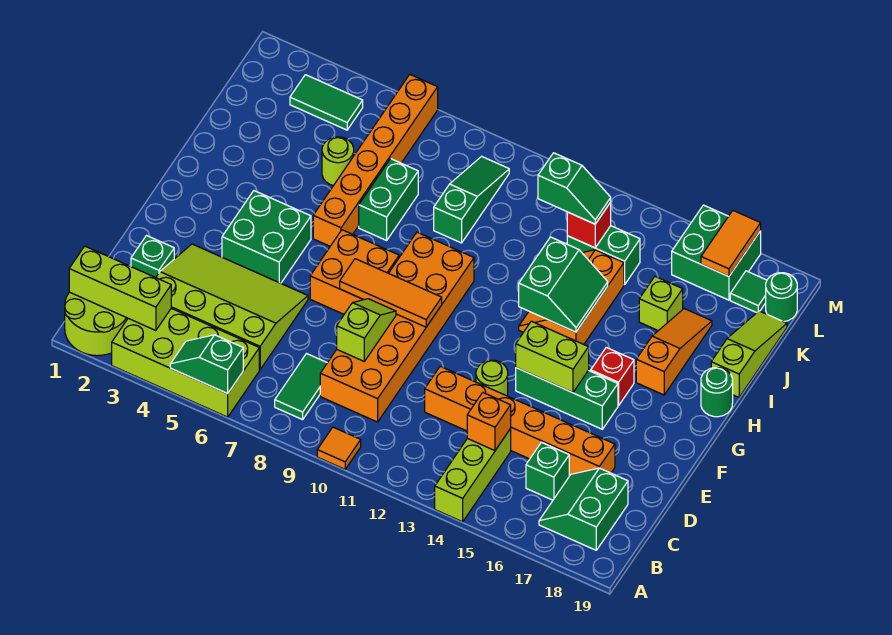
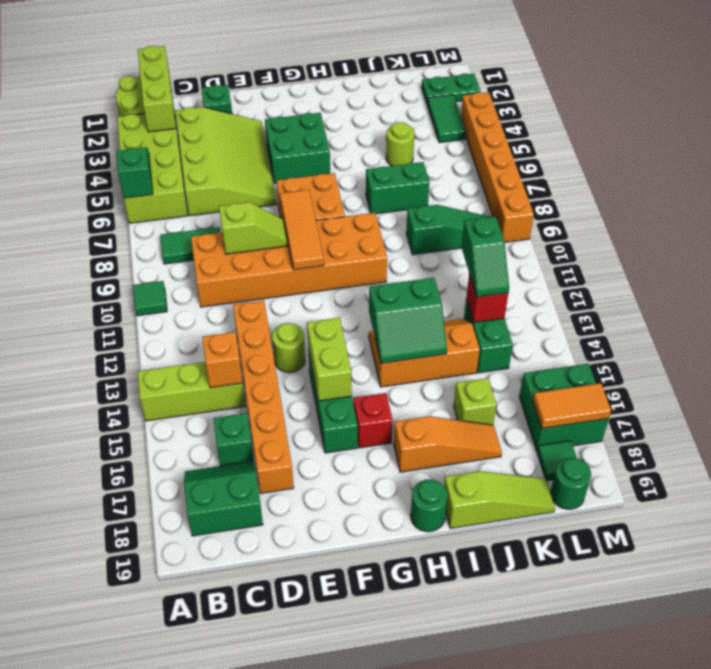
orange 1x1 tile [317,427,361,469] -> green 1x1 tile [133,281,167,316]
orange 1x6 brick [313,75,438,246] -> orange 1x6 brick turned to [461,93,534,242]
none -> green 1x2 plate [422,74,480,104]

